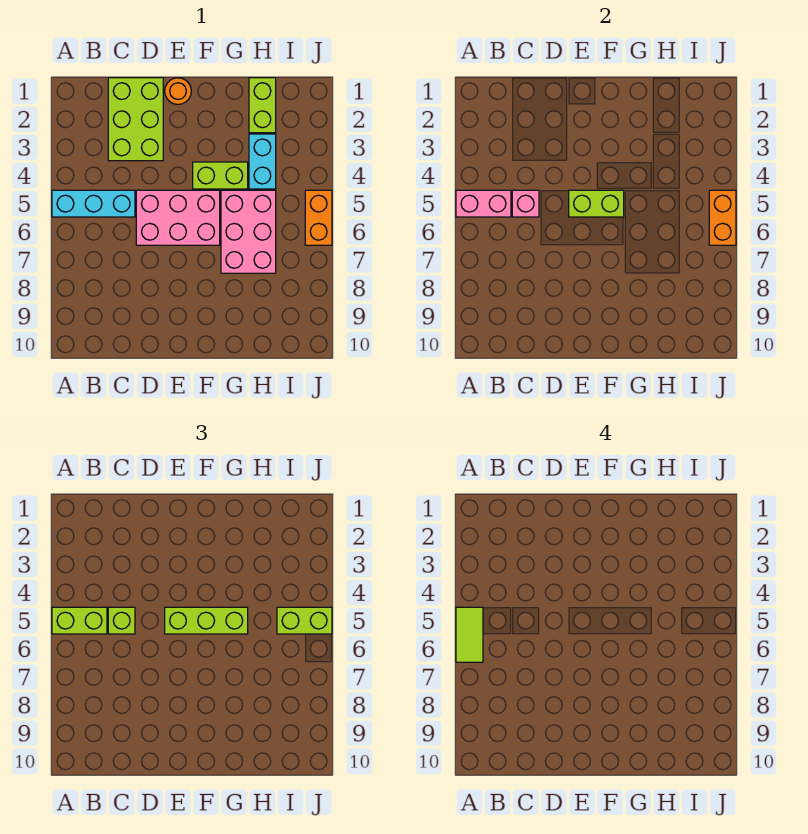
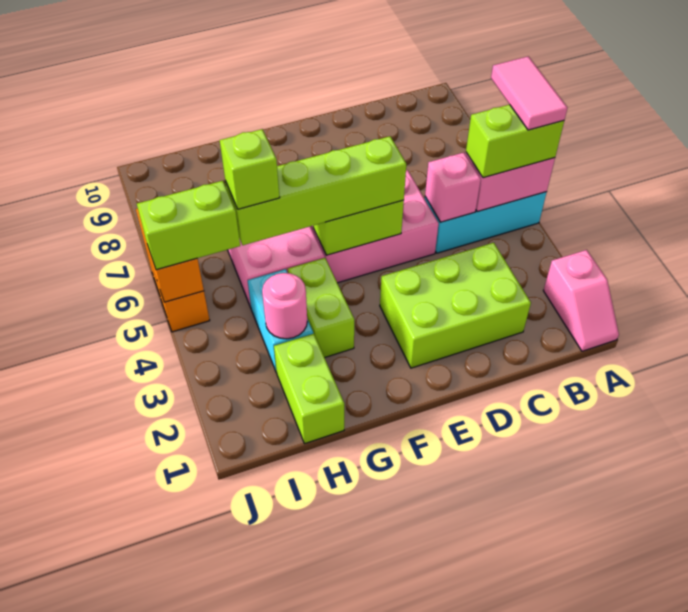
none -> pink 1x2 slope [543,250,619,351]
lime 1x2 tile [456,607,483,662] -> pink 1x2 tile [491,56,567,130]
lime 2x3 brick [108,78,163,161] -> lime 2x3 brick turned to [380,243,531,368]
lime 1x1 brick [108,607,135,634] -> lime 1x1 brick moved to [220,129,280,209]
orange 1x1 round brick [165,78,191,104] -> none
lime 1x3 brick [165,607,248,634] -> lime 1x4 brick [225,136,406,245]
lime 1x2 brick [193,162,248,189] -> lime 1x2 brick turned to [288,258,354,358]
none -> pink 1x1 round brick [262,273,307,339]

